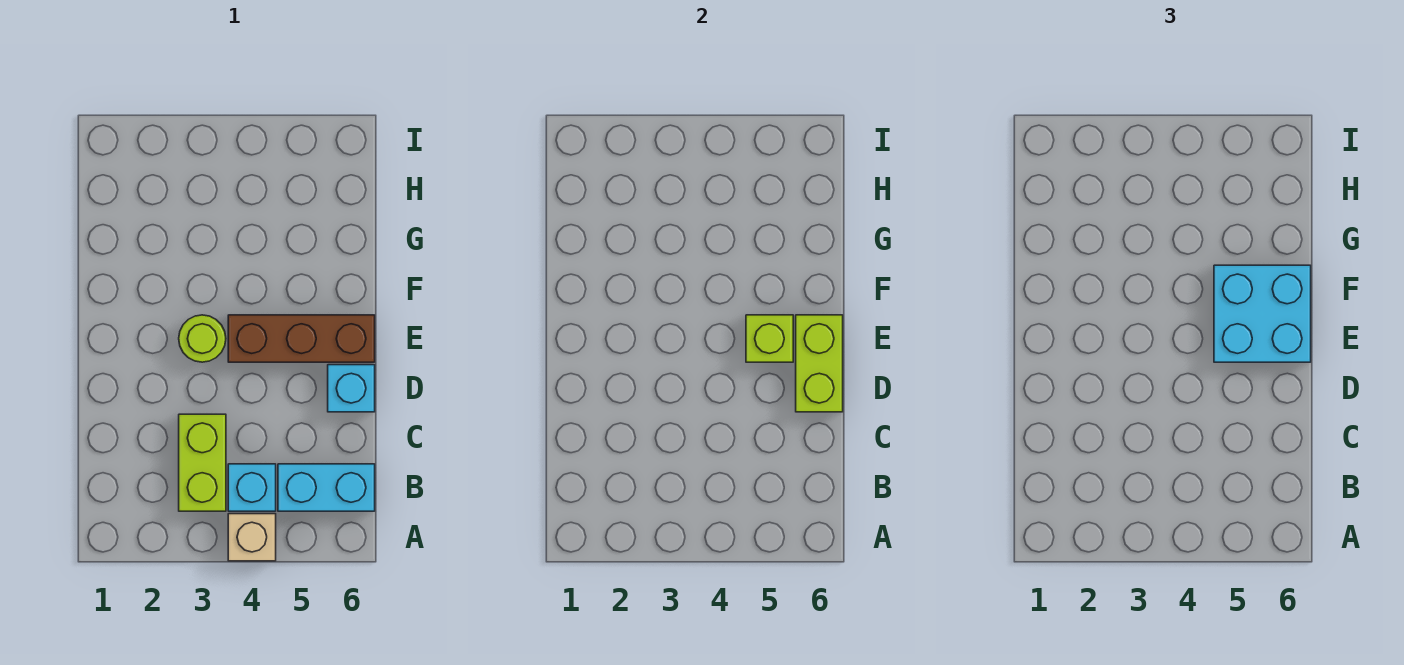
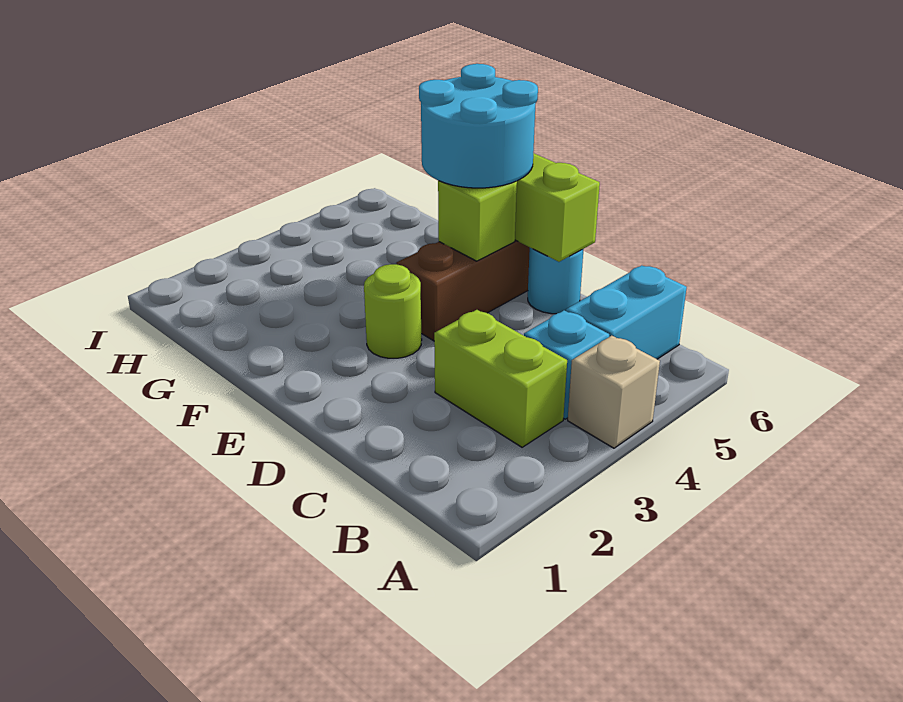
cyan 1x1 brick [328,365,375,412] -> cyan 1x1 round brick [528,248,584,314]
cyan 2x2 brick [1214,265,1311,362] -> cyan 2x2 round brick [419,64,538,188]

